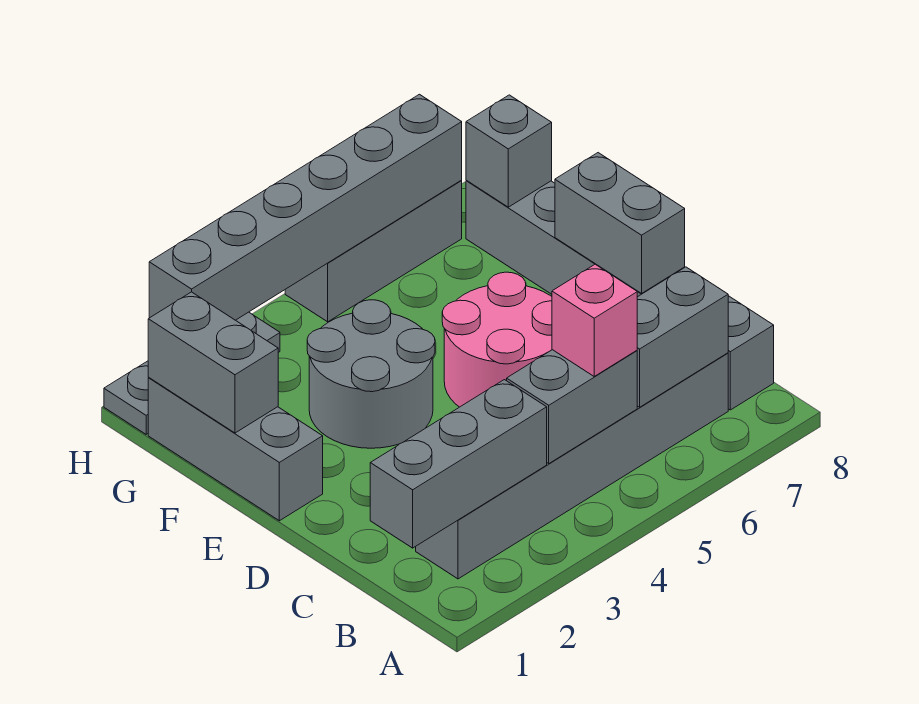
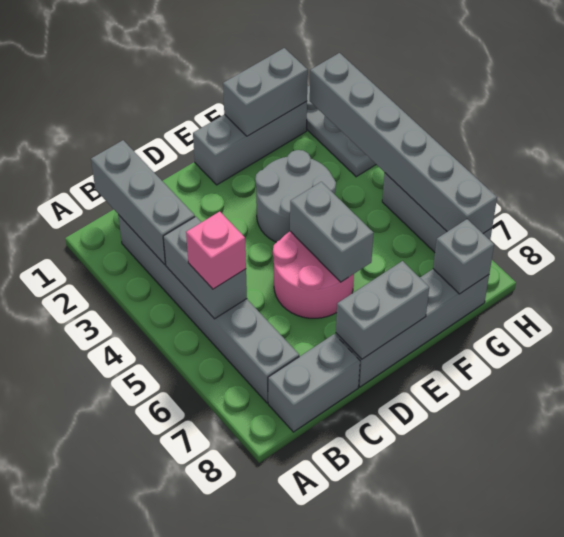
grey 1x2 brick [637,267,728,407] -> grey 1x2 brick moved to [290,182,373,282]

